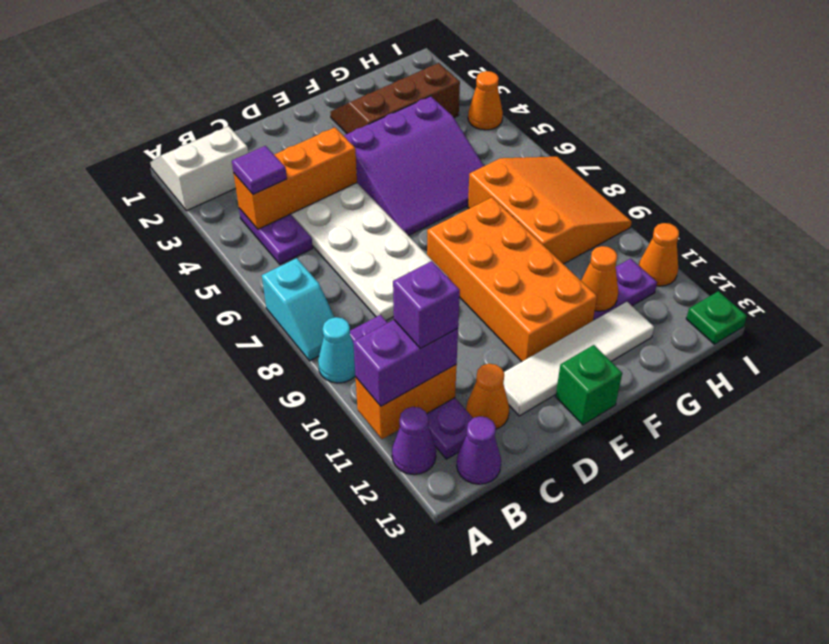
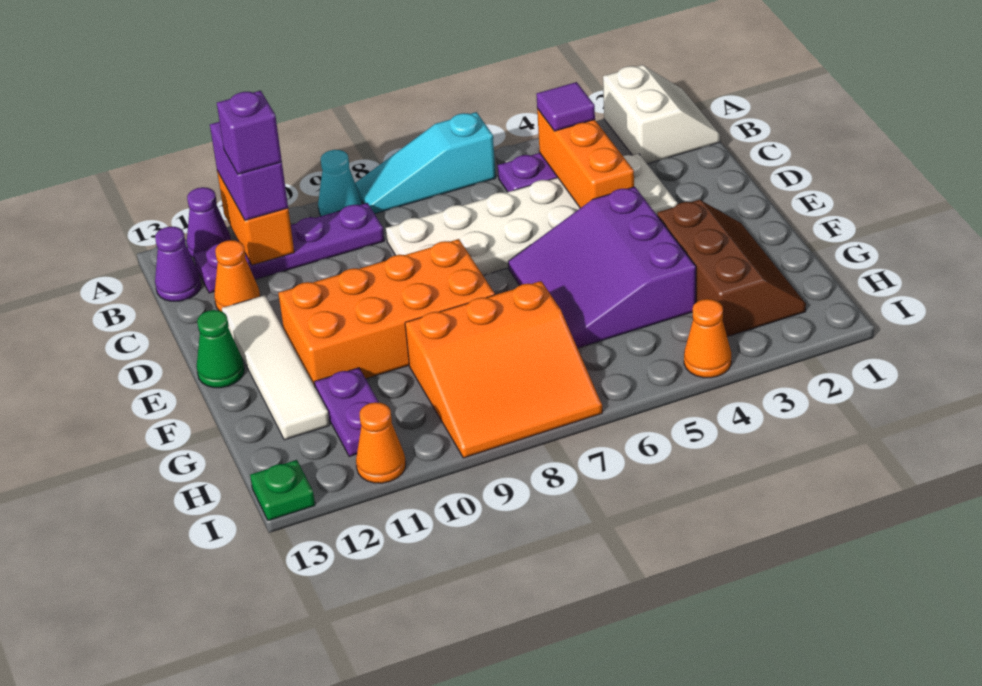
cyan 1x2 slope [262,258,335,361] -> cyan 1x3 slope [355,112,496,214]
green 1x1 brick [556,345,622,425] -> green 1x1 cone [197,310,244,388]
orange 1x1 cone [581,246,618,311] -> none

